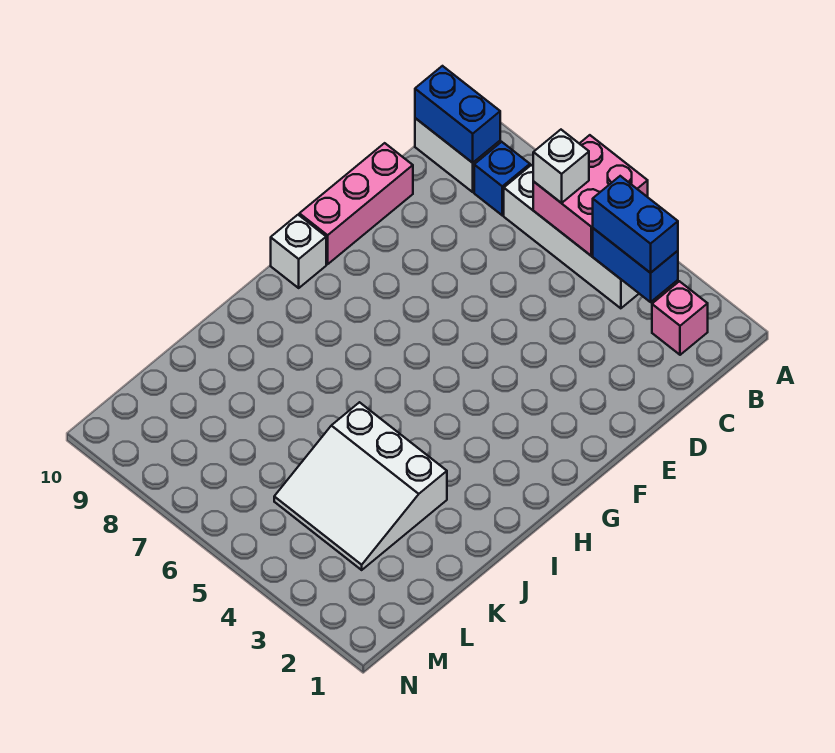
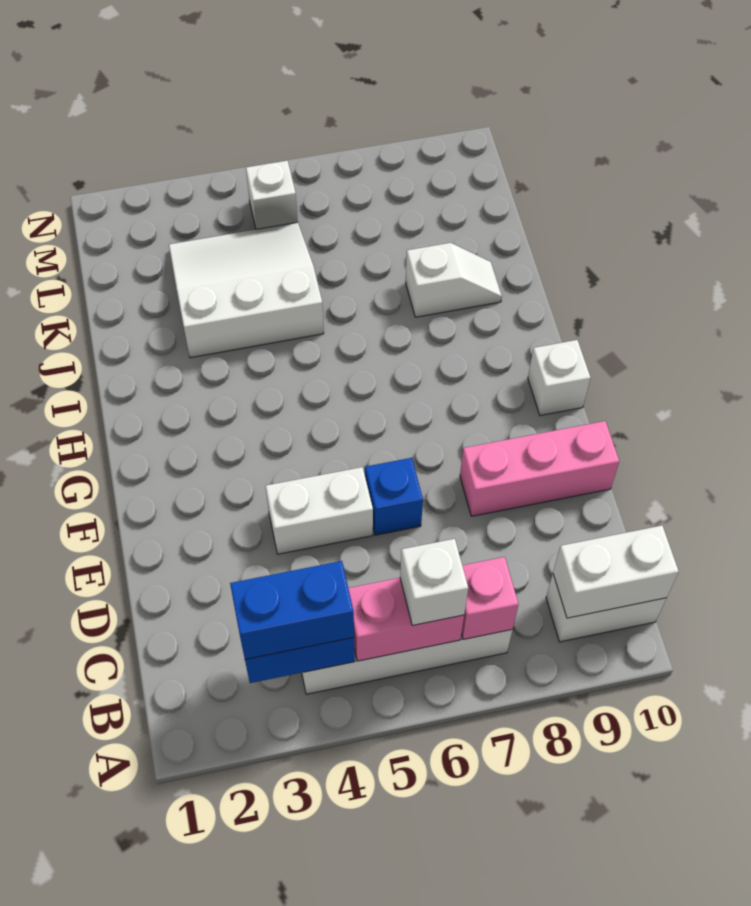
pink 2x2 brick [533,135,648,256] -> pink 1x2 brick [348,578,464,661]
pink 1x1 brick [652,281,708,355] -> pink 1x1 brick moved to [461,557,518,639]
blue 1x1 brick [474,142,530,215] -> blue 1x1 brick moved to [365,458,423,535]
blue 1x2 brick [415,66,500,163] -> white 1x2 brick [553,526,679,618]
pink 1x3 brick [299,143,413,264] -> pink 1x3 brick turned to [460,421,619,516]
none -> white 1x2 brick [265,467,373,554]
none -> white 1x2 slope [406,243,502,317]
none -> white 1x1 brick [246,161,298,229]

